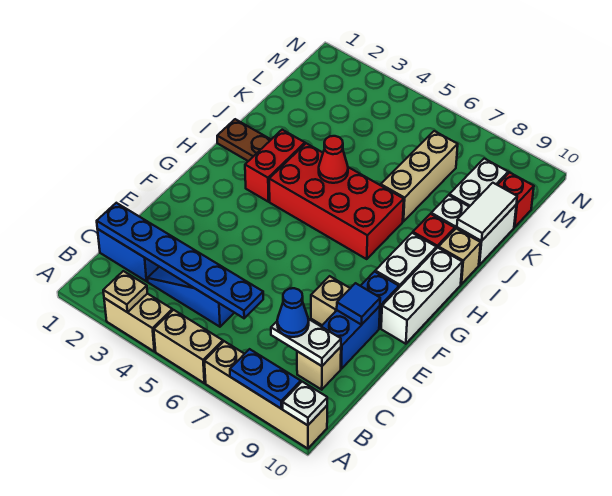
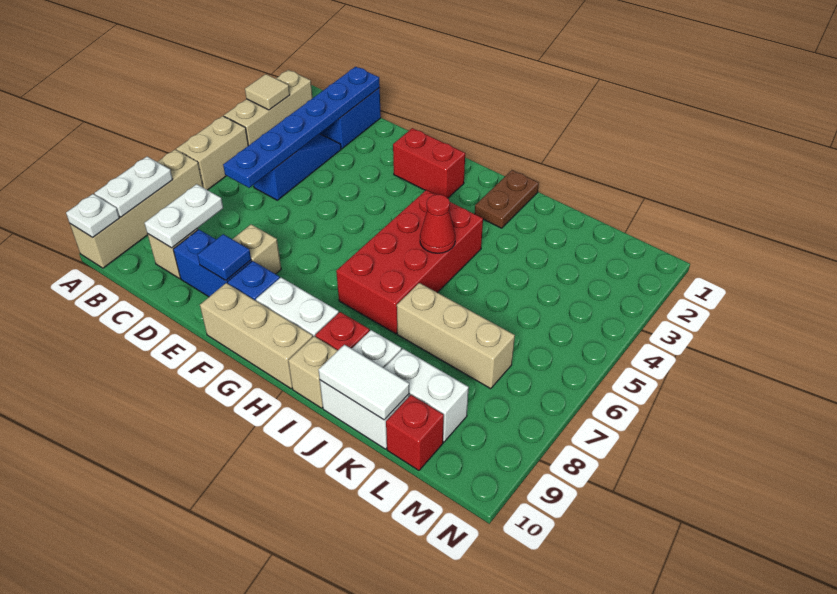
tan 1x2 brick [104,294,172,351] -> tan 1x3 brick [224,70,312,146]
tan 1x1 plate [103,271,147,312] -> tan 1x1 tile [245,74,290,110]
blue 1x2 plate [230,349,301,408] -> white 1x2 plate [95,157,173,217]
blue 1x1 cone [277,288,309,337] -> none
white 1x3 brick [381,248,462,344] -> tan 1x3 brick [200,283,313,389]
red 1x2 brick [245,130,305,202] -> red 1x2 brick moved to [393,128,465,198]

